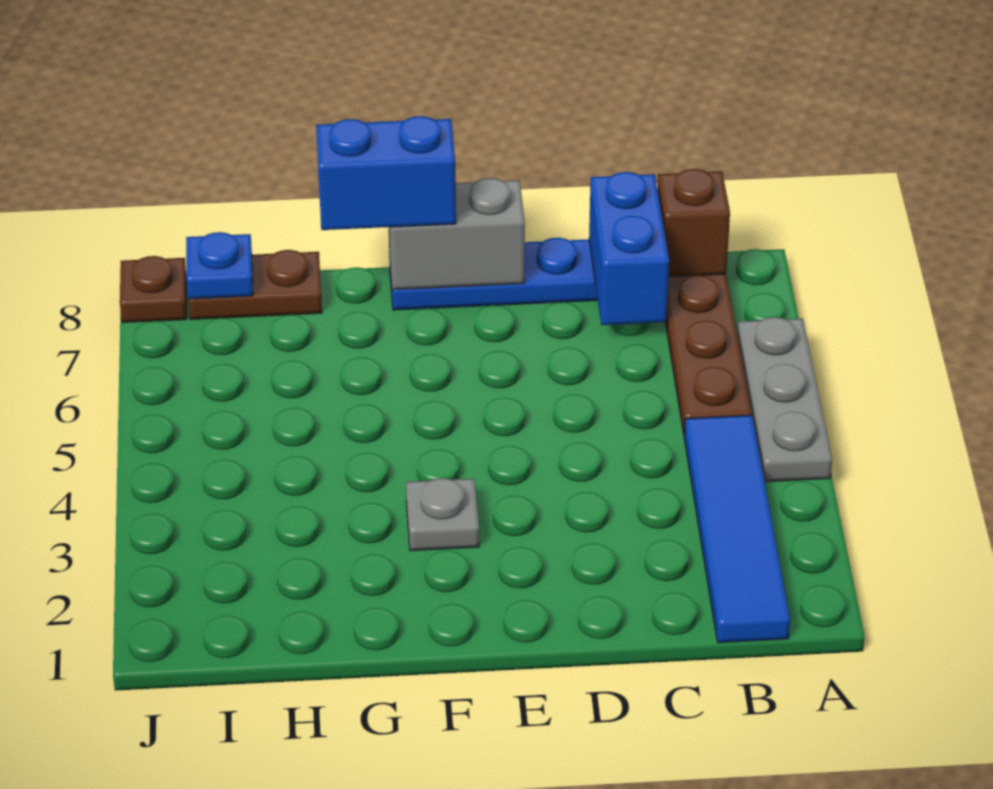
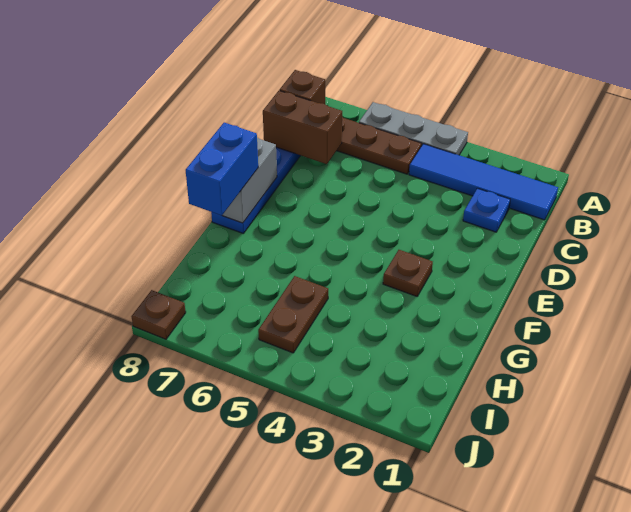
blue 1x2 brick [589,172,669,325] -> brown 1x2 brick [263,91,342,164]
grey 1x1 plate [406,478,479,551] -> brown 1x1 plate [383,250,433,296]
brown 1x2 plate [188,250,322,319] -> brown 1x2 plate moved to [258,276,328,353]
blue 1x1 plate [186,232,253,299] -> blue 1x1 plate moved to [463,188,510,232]

